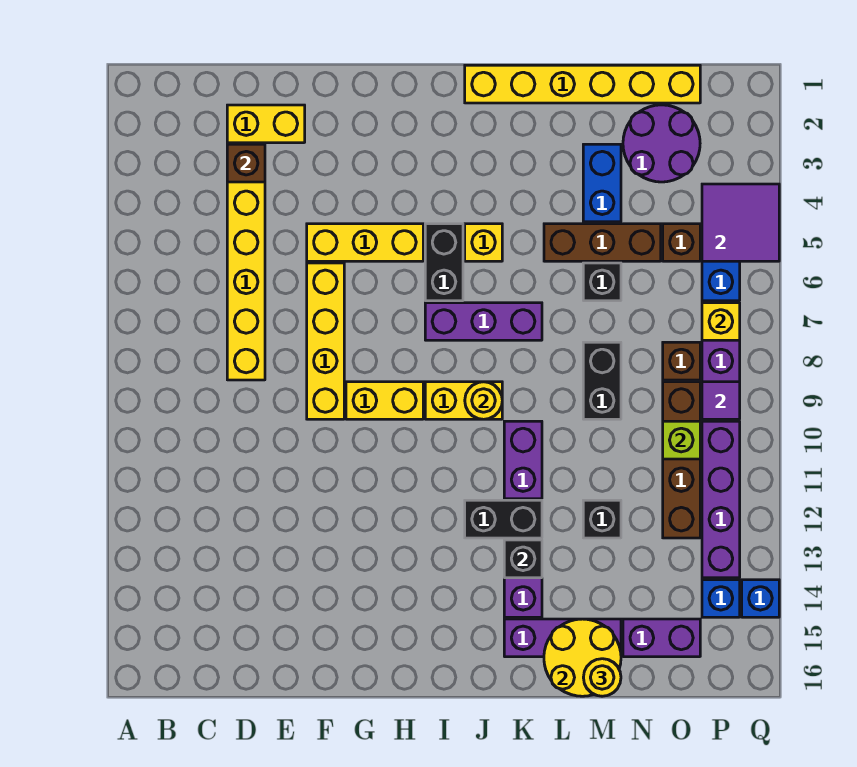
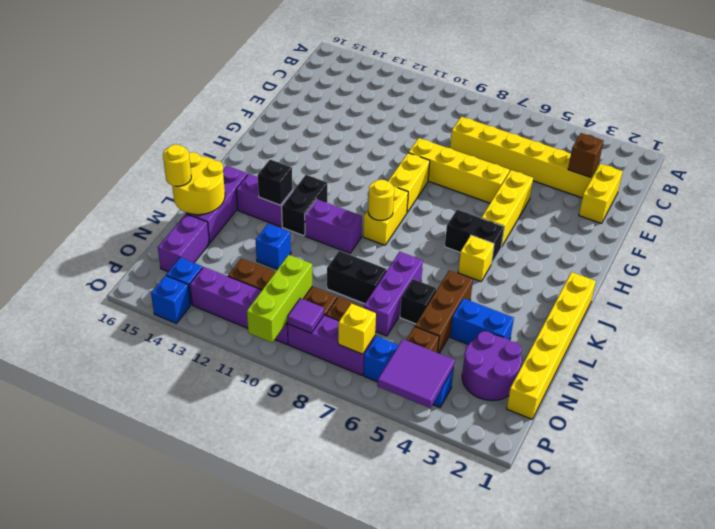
purple 1x3 brick [425,303,542,340] -> purple 1x3 brick moved to [364,252,423,336]
black 1x1 brick [583,500,621,538] -> blue 1x1 brick [256,224,291,269]
lime 1x1 brick [663,421,700,459] -> lime 1x3 brick [247,255,312,343]

